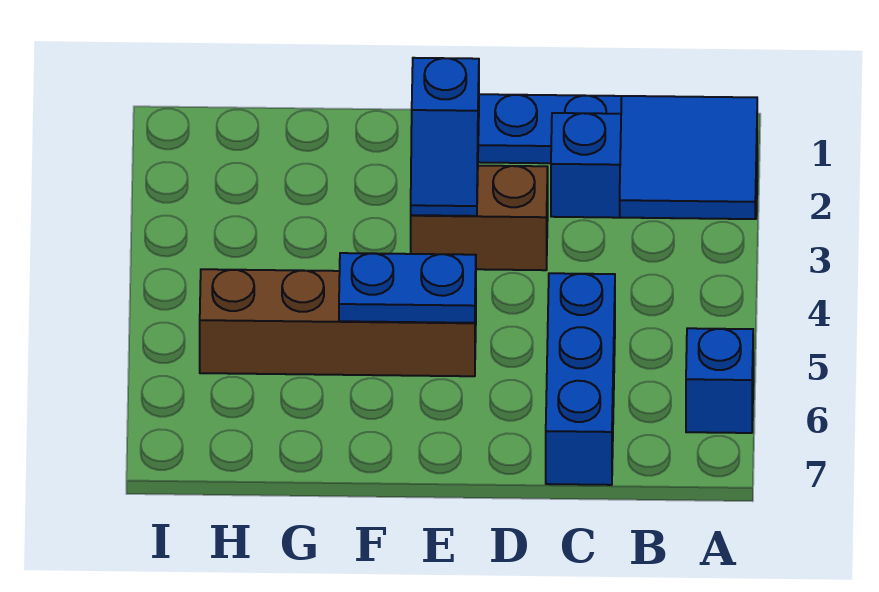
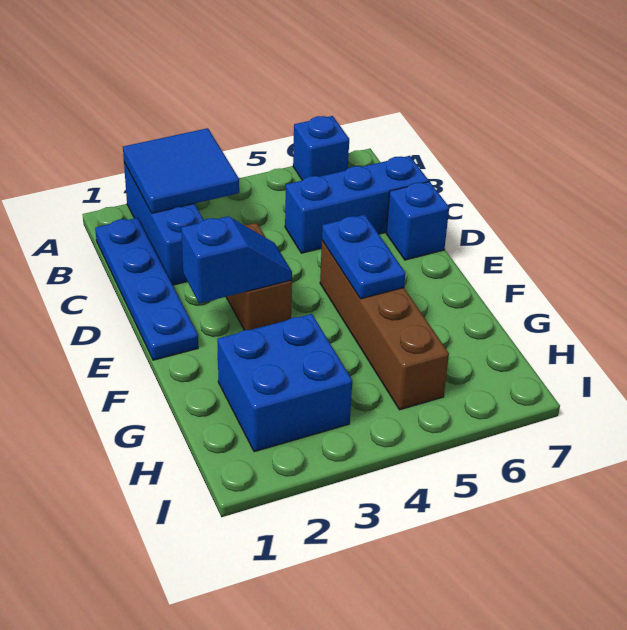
none -> blue 1x1 brick [386,182,449,260]
none -> blue 2x2 brick [217,314,352,452]

